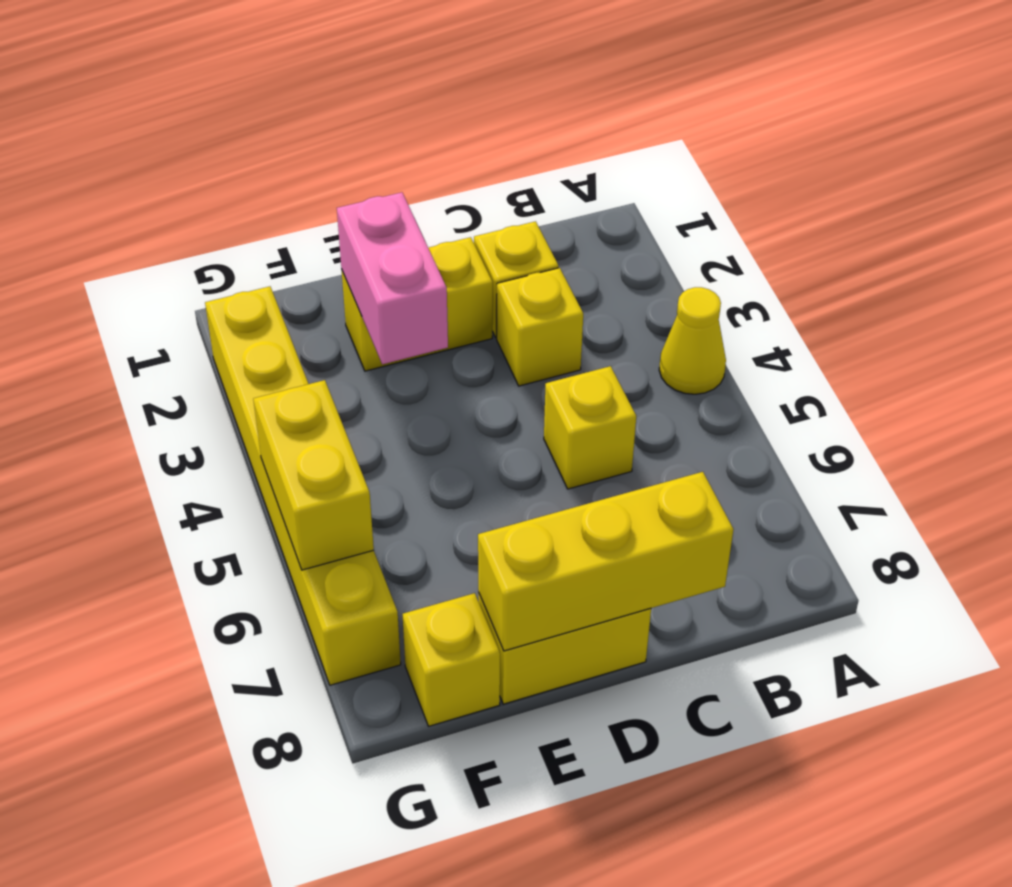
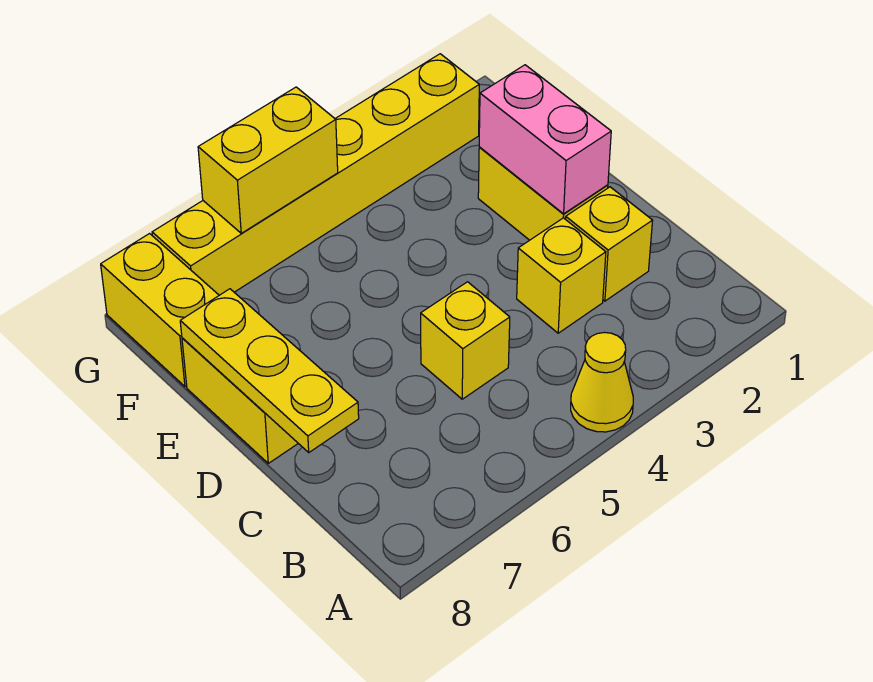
yellow 1x3 brick [478,472,734,651] -> yellow 1x3 plate [180,289,359,452]
pink 1x2 brick [337,192,448,364] -> pink 1x2 brick turned to [479,65,611,214]
yellow 1x1 brick [403,593,500,726] -> yellow 1x2 brick [101,234,219,387]

